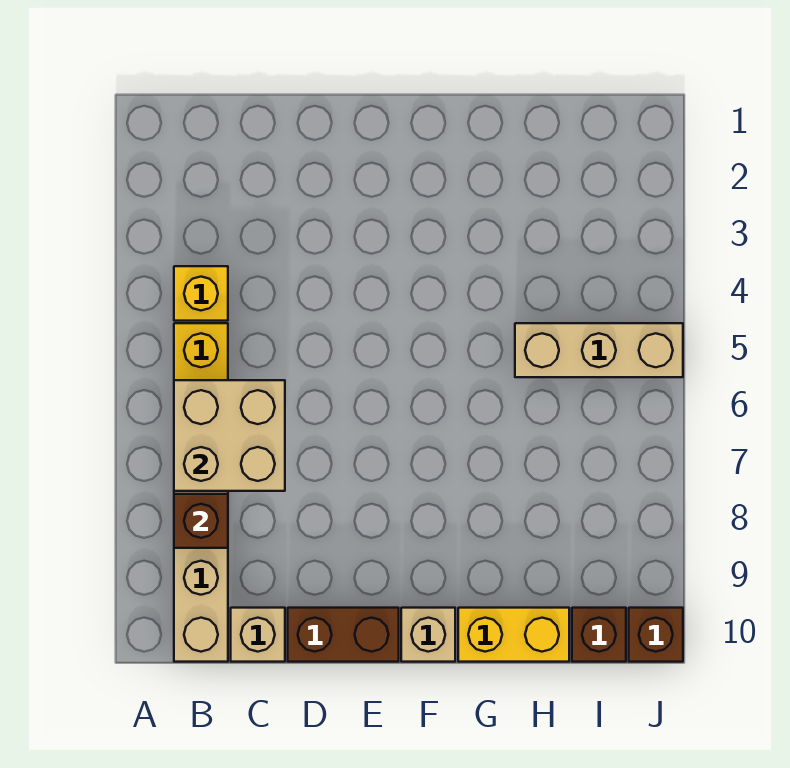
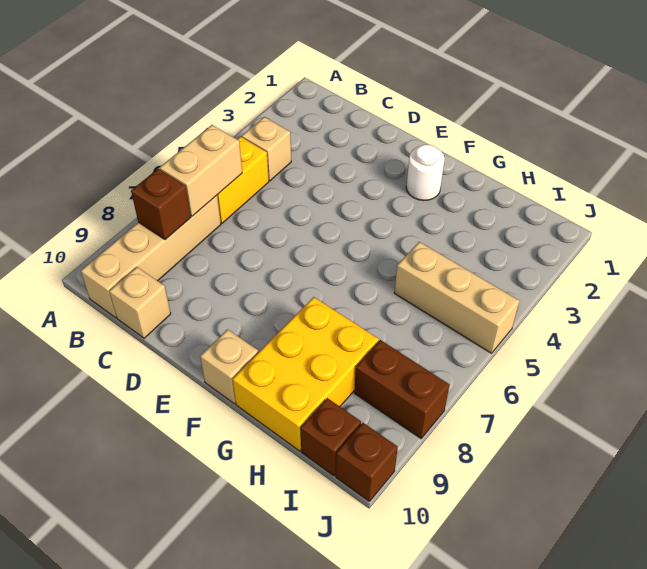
yellow 1x1 brick [174,266,228,321] -> tan 1x1 brick [242,117,291,181]
tan 2x2 brick [174,380,285,491] -> tan 1x2 brick [160,125,242,216]
brown 1x2 brick [288,608,399,662] -> brown 1x2 brick moved to [354,340,449,438]
none -> white 1x1 round brick [406,144,445,201]
yellow 1x2 brick [458,608,569,662] -> yellow 2x3 brick [232,297,379,451]

